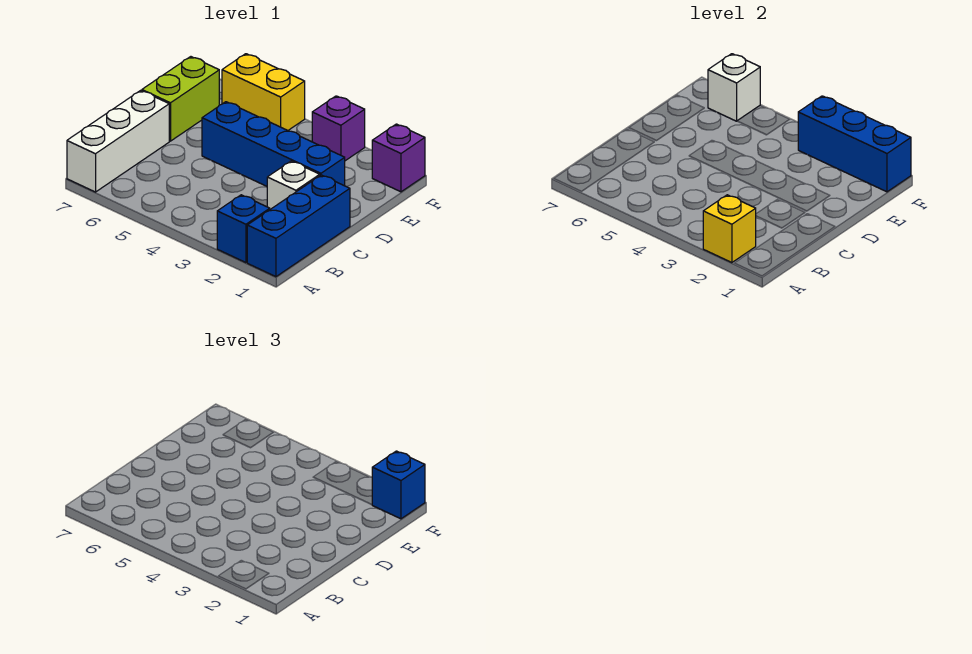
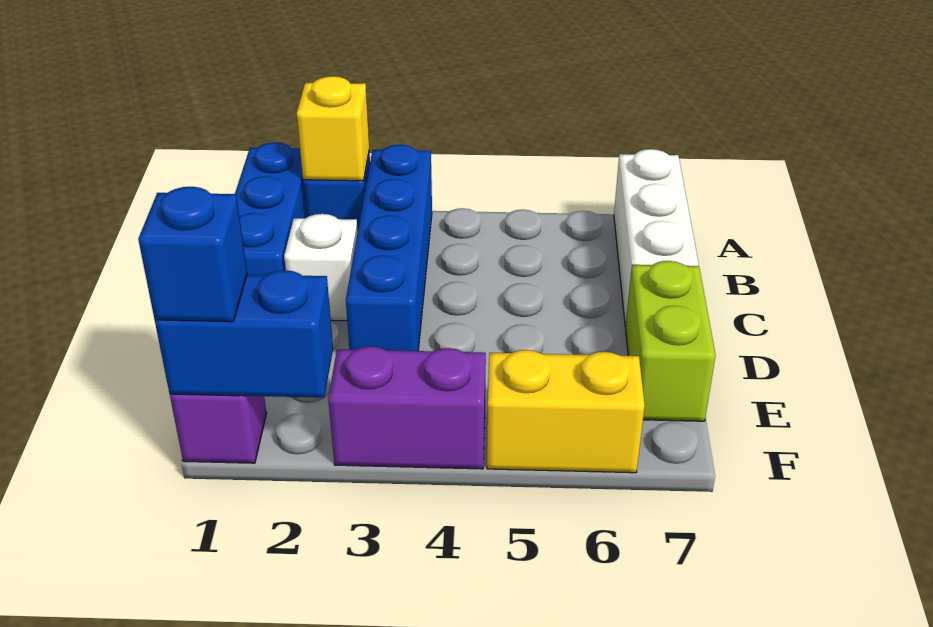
blue 1x4 brick [202,102,345,186] -> blue 1x4 brick turned to [346,145,432,351]
blue 1x3 brick [798,96,911,192] -> blue 1x2 brick [155,270,333,398]
purple 1x1 brick [312,96,365,161] -> purple 1x2 brick [328,346,486,469]
white 1x1 brick [708,54,760,121] -> none

